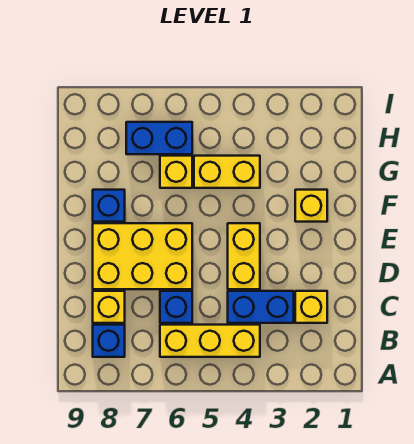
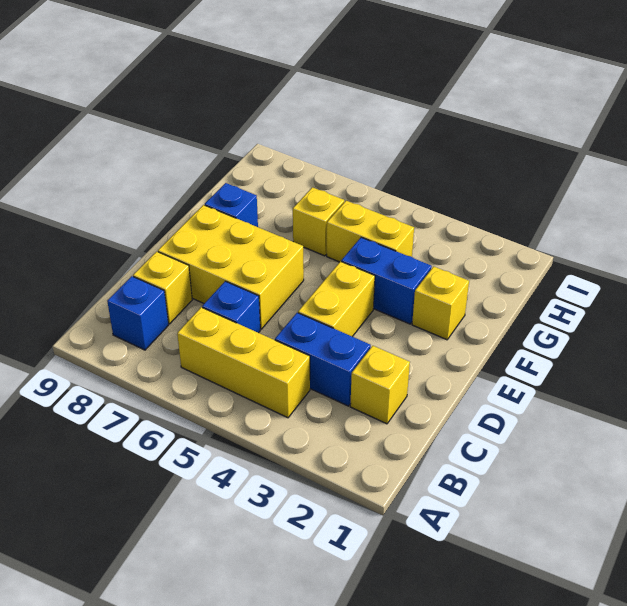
blue 1x2 brick [126,122,192,154] -> blue 1x2 brick moved to [341,237,432,324]

